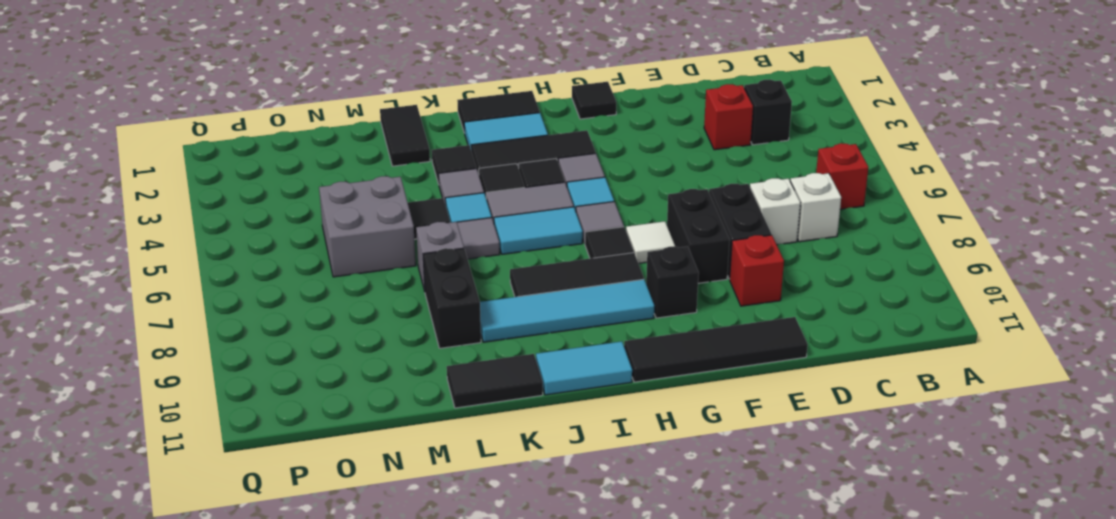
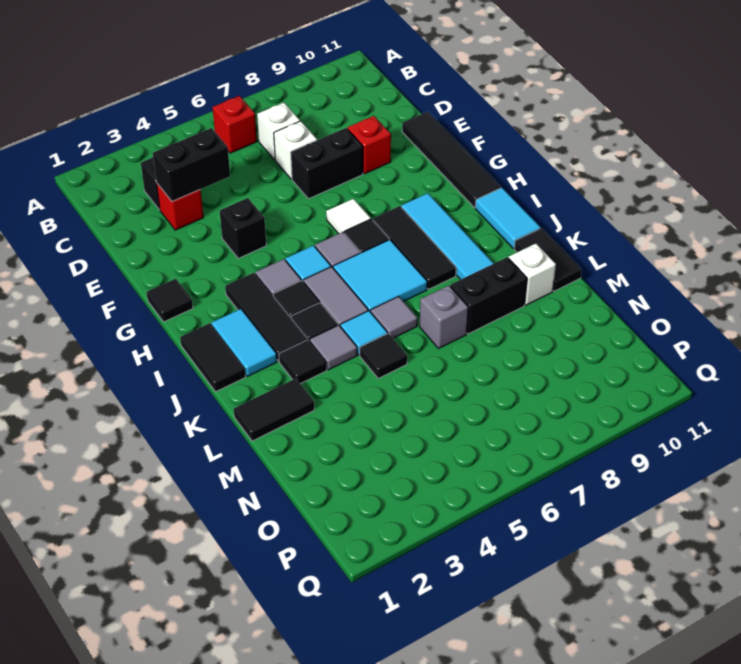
black 1x2 brick [667,189,730,283] -> black 1x2 brick moved to [153,128,230,201]
black 1x1 brick [646,246,699,318] -> black 1x1 brick moved to [220,198,266,258]
cyan 1x2 tile [494,207,583,254] -> cyan 2x2 tile [333,240,427,312]
none -> white 1x1 brick [509,244,556,305]
grey 2x2 brick [319,176,416,277] -> none

